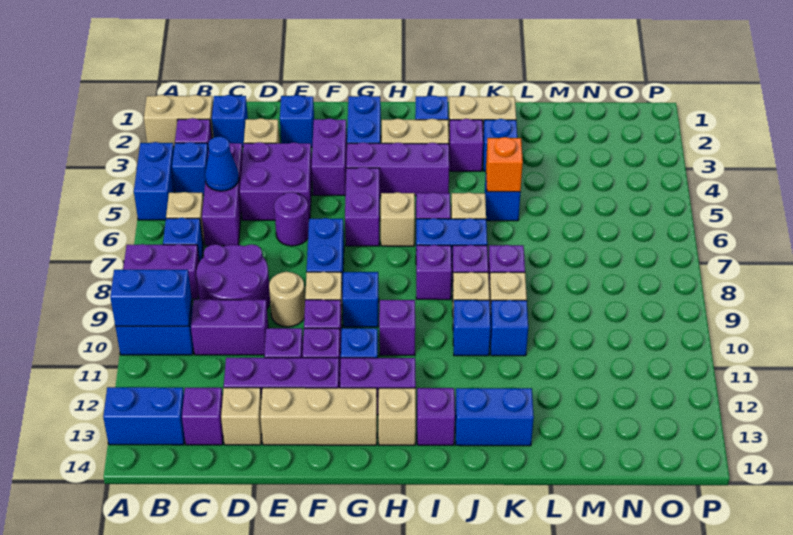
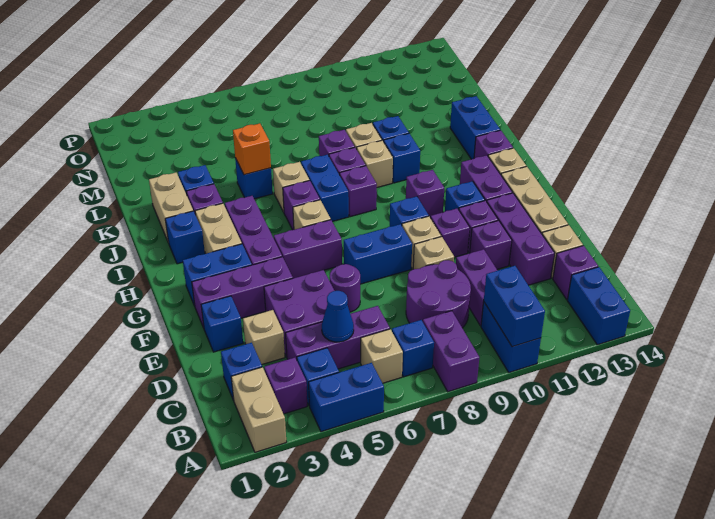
tan 1x1 round brick [269,272,305,327] -> tan 1x1 brick [413,236,454,269]
purple 1x2 brick [311,118,347,195] -> purple 1x3 brick [192,257,293,328]

